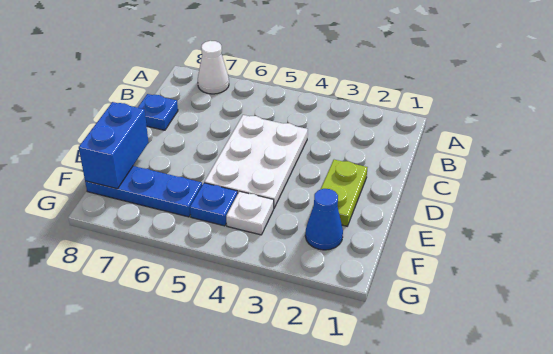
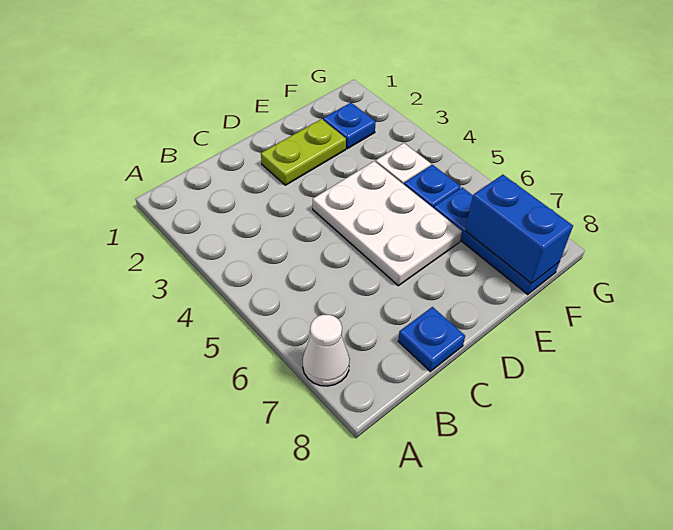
white 2x3 plate [204,115,308,208] -> white 2x3 plate turned to [313,161,462,286]
blue 1x2 brick [79,102,149,189] -> blue 1x2 brick turned to [465,175,573,283]
blue 1x1 cone [305,189,343,250] -> blue 1x1 plate [323,103,376,149]

